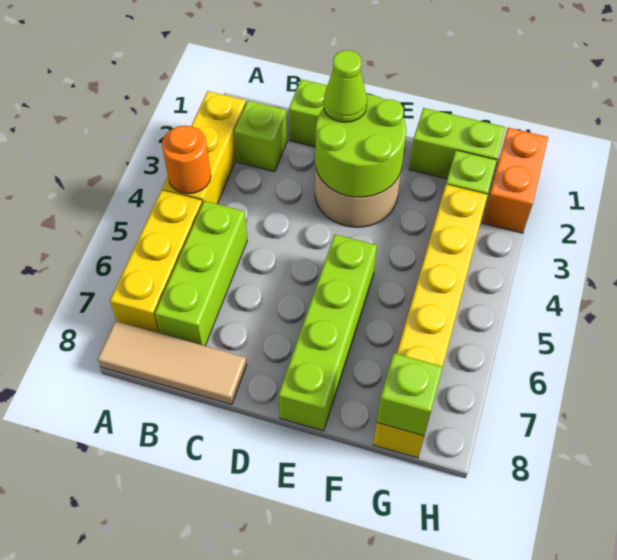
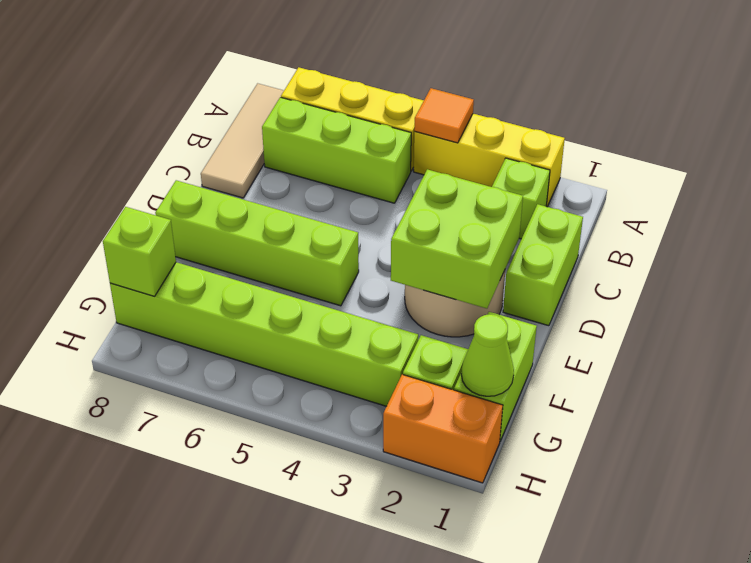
orange 1x1 round brick [162,126,211,194] -> orange 1x1 tile [414,88,474,143]
lime 2x2 round brick [315,94,406,197] -> lime 2x2 brick [391,169,523,308]
lime 1x1 cone [323,50,367,122] -> lime 1x1 cone moved to [461,314,514,396]
yellow 1x6 brick [373,185,488,458] -> lime 1x6 brick [110,262,418,406]

